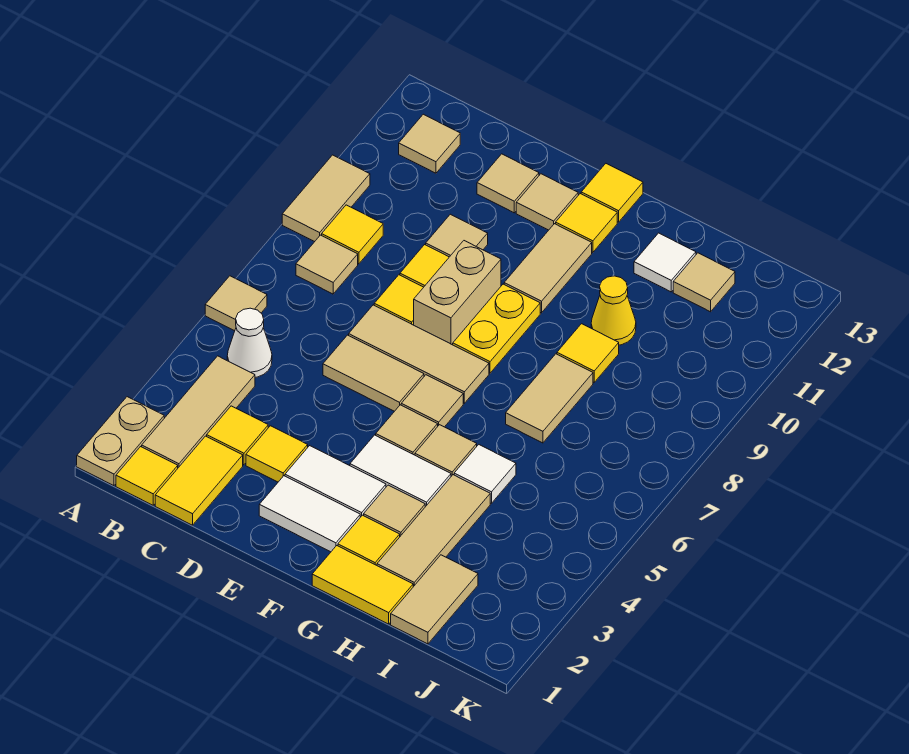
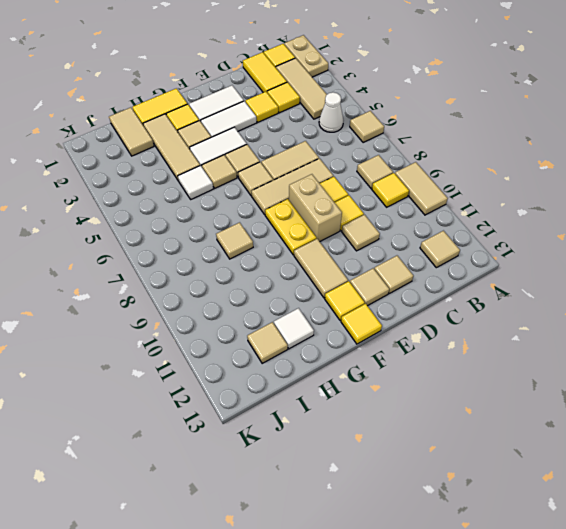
tan 1x2 tile [506,354,593,443] -> tan 1x1 tile [216,222,253,259]
yellow 1x1 tile [557,324,619,382] -> none
yellow 1x1 cone [591,276,636,345] -> none

